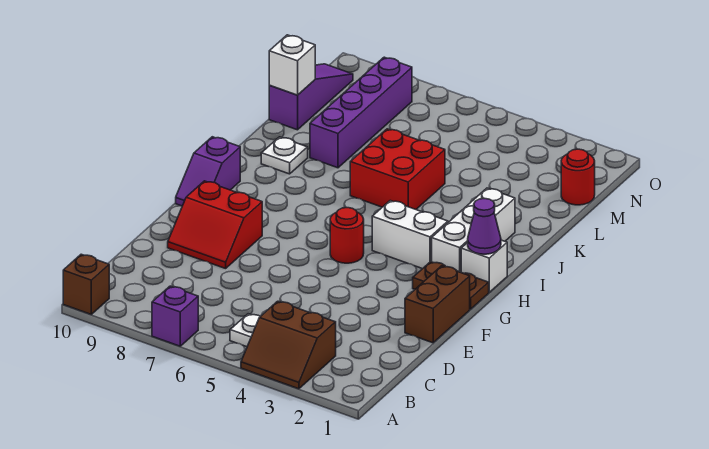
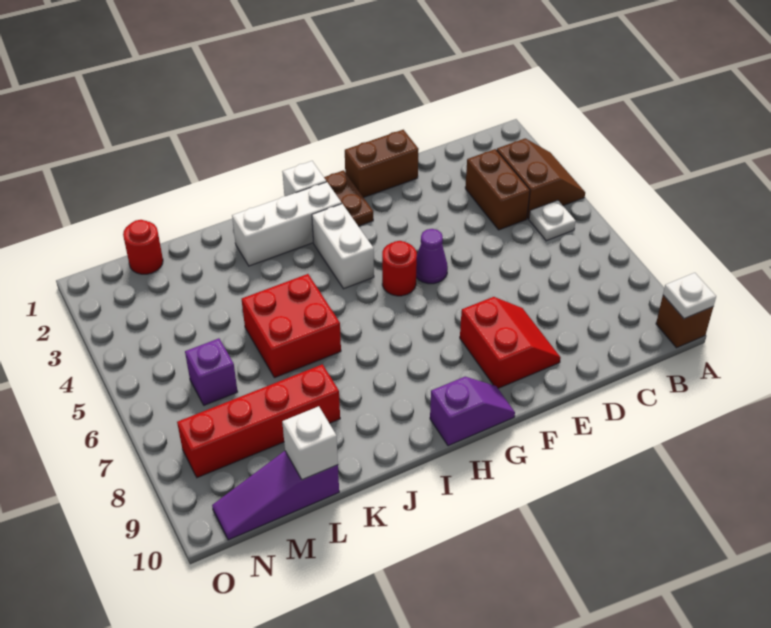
purple 1x1 brick [152,286,198,346] -> purple 1x1 brick moved to [185,338,238,405]
none -> brown 1x2 brick [465,149,530,230]
purple 1x1 cone [468,199,501,254] -> purple 1x1 cone moved to [416,229,448,284]
white 1x1 plate [261,137,308,174] -> white 1x1 plate moved to [663,273,716,319]
purple 1x4 brick [310,57,412,168] -> red 1x4 brick [177,364,340,478]

